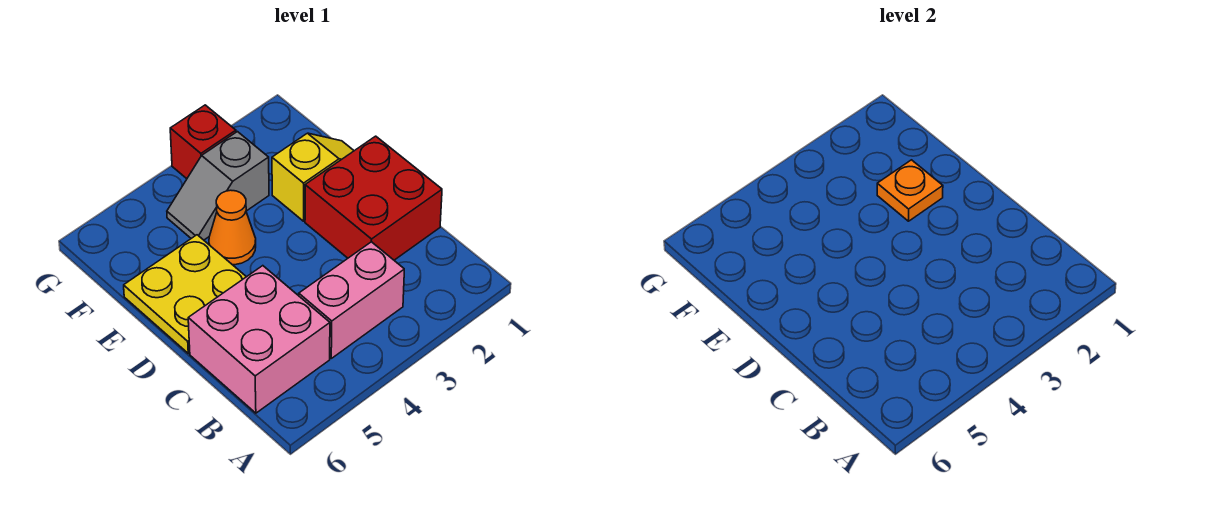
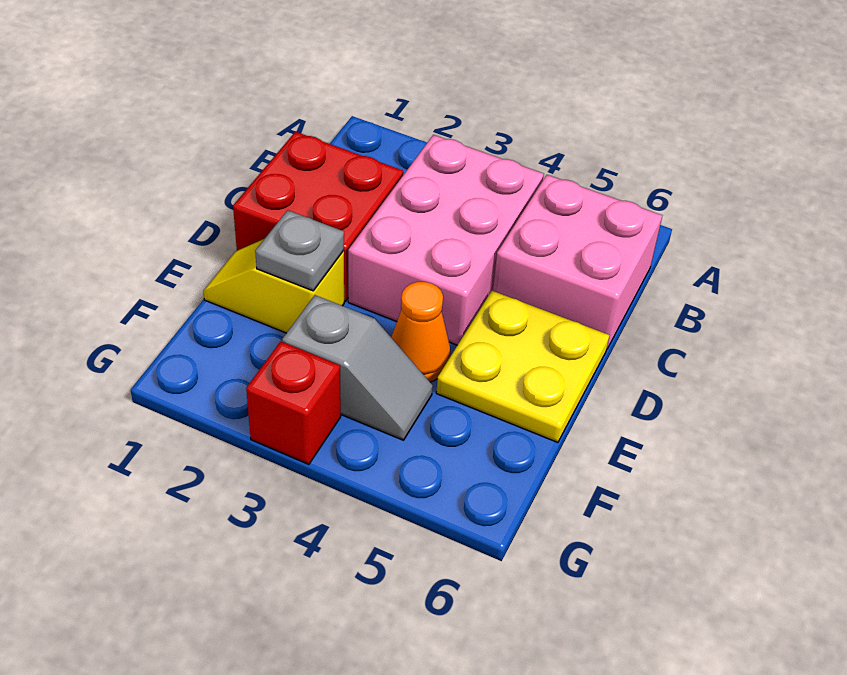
pink 1x2 brick [299,242,404,358] -> pink 2x3 brick [348,135,544,345]
orange 1x1 plate [877,160,943,221] -> grey 1x1 plate [255,210,344,291]

